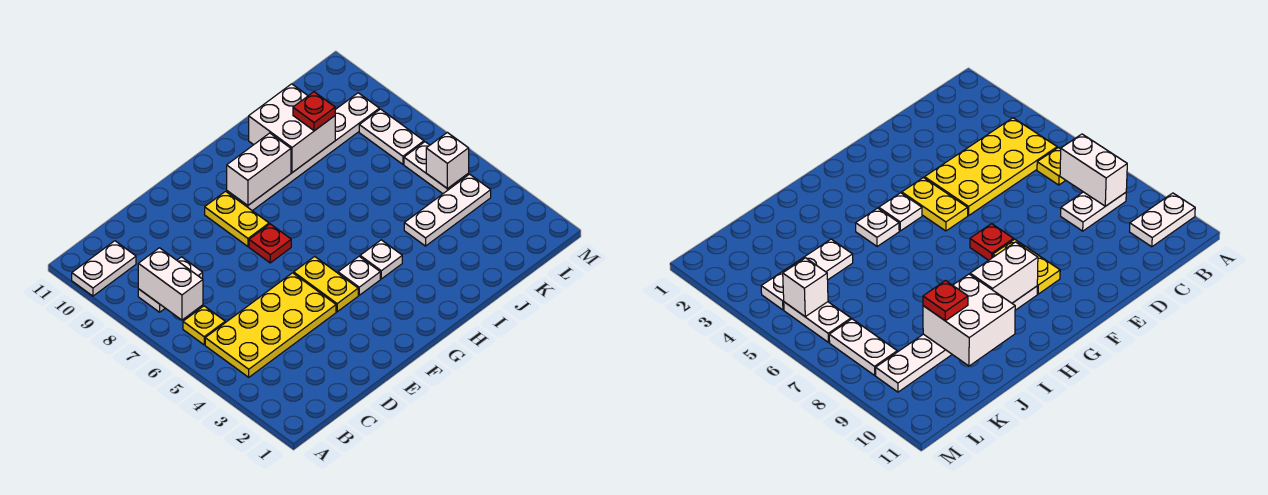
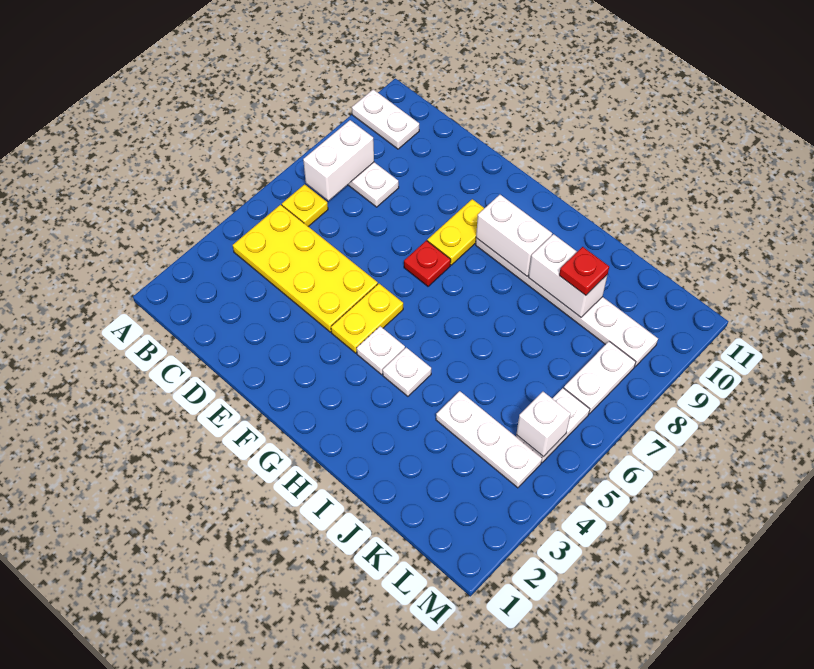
white 2x2 brick [249,84,335,173] -> white 1x2 brick [528,234,608,317]

